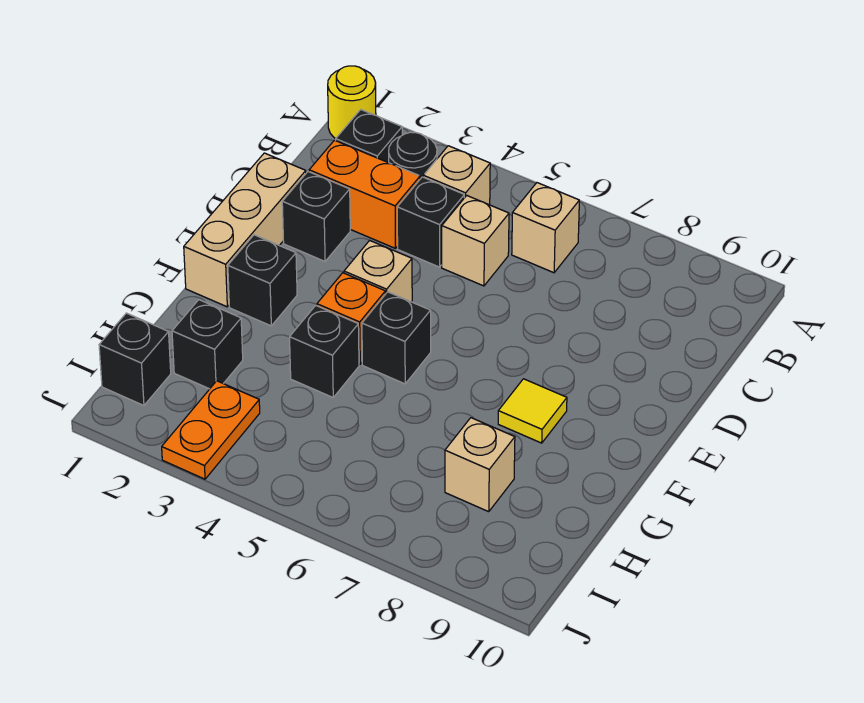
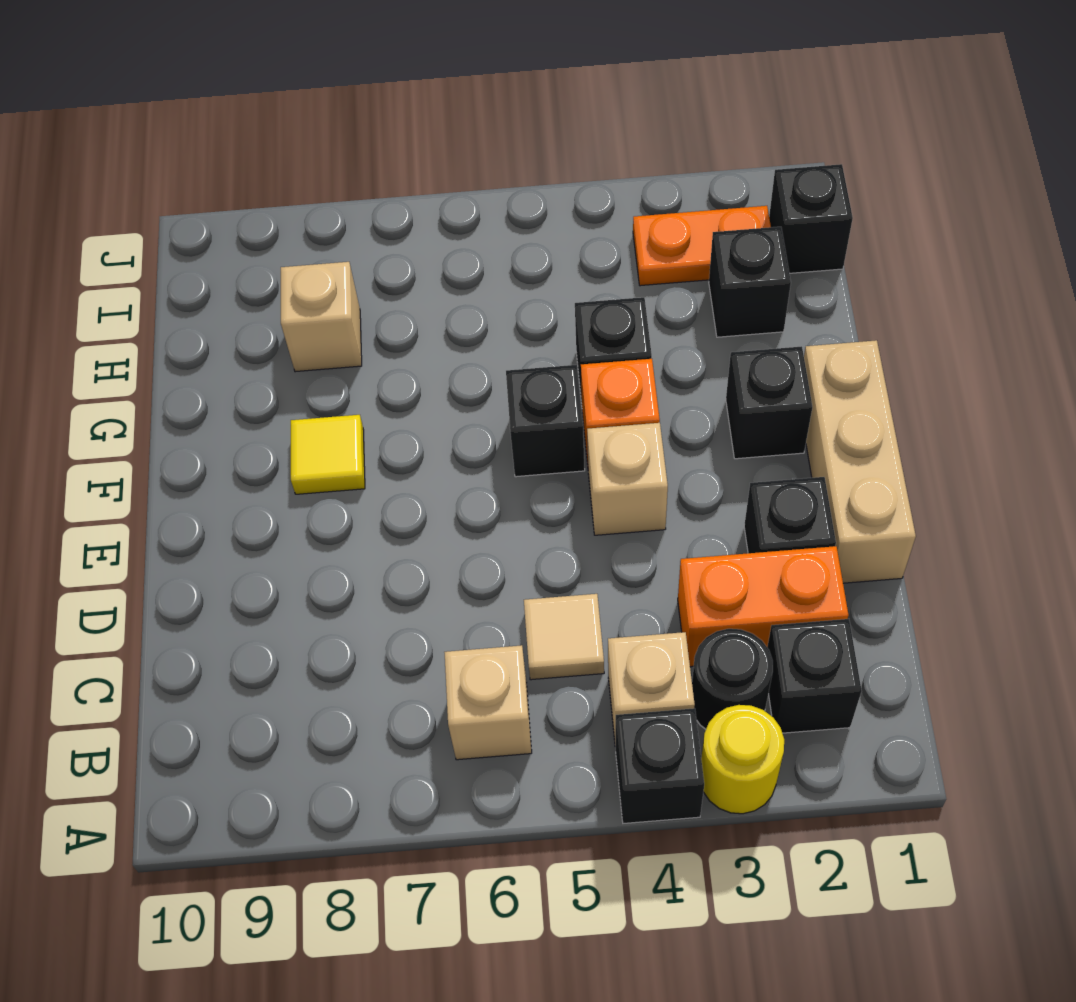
yellow 1x1 round brick [328,66,376,139] -> yellow 1x1 round brick moved to [701,705,784,814]
black 1x1 brick [397,177,464,267] -> black 1x1 brick moved to [615,708,704,823]
tan 1x1 brick [442,196,509,286] -> tan 1x1 tile [524,594,604,680]
orange 1x2 plate [162,381,260,479] -> orange 1x2 plate turned to [633,206,771,286]

